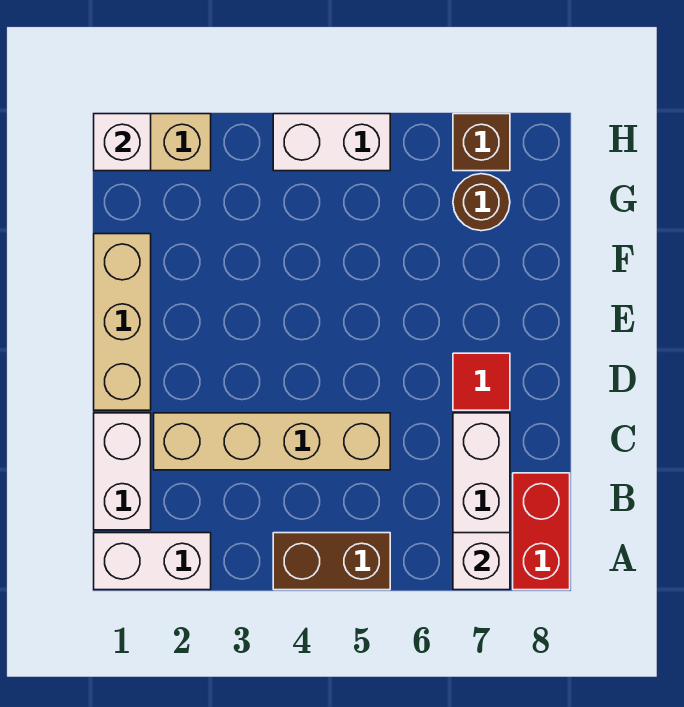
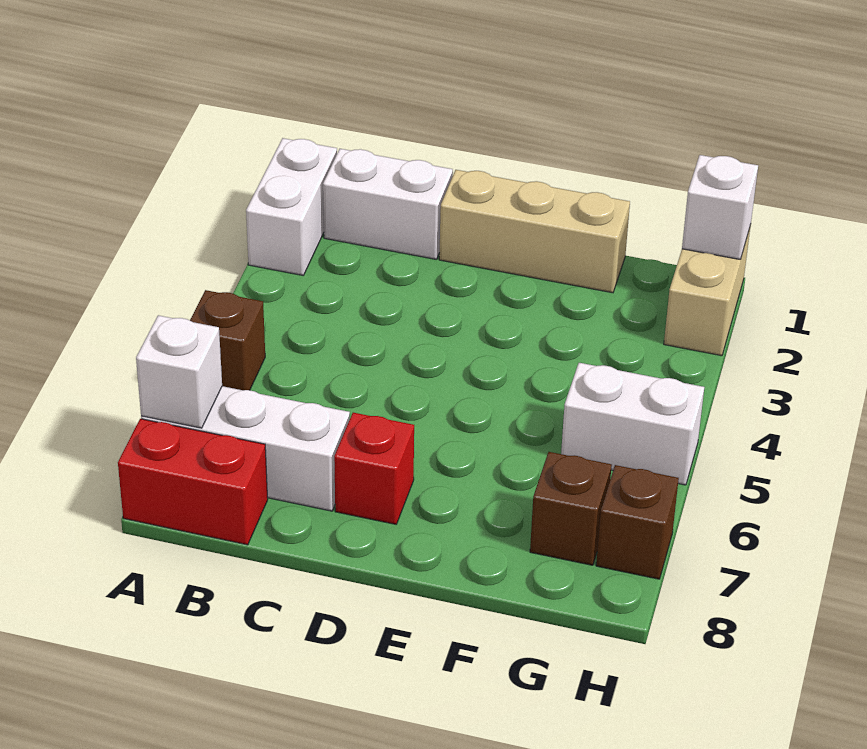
brown 1x2 brick [273,533,390,590] -> brown 1x1 brick [190,290,265,390]
tan 1x4 brick [154,413,390,470] -> none
red 1x1 tile [453,353,510,410] -> red 1x1 brick [334,413,414,524]
brown 1x1 round brick [453,174,510,231] -> brown 1x1 brick [530,452,612,565]
white 1x2 brick [273,114,390,171] -> white 1x2 brick turned to [561,363,704,485]

